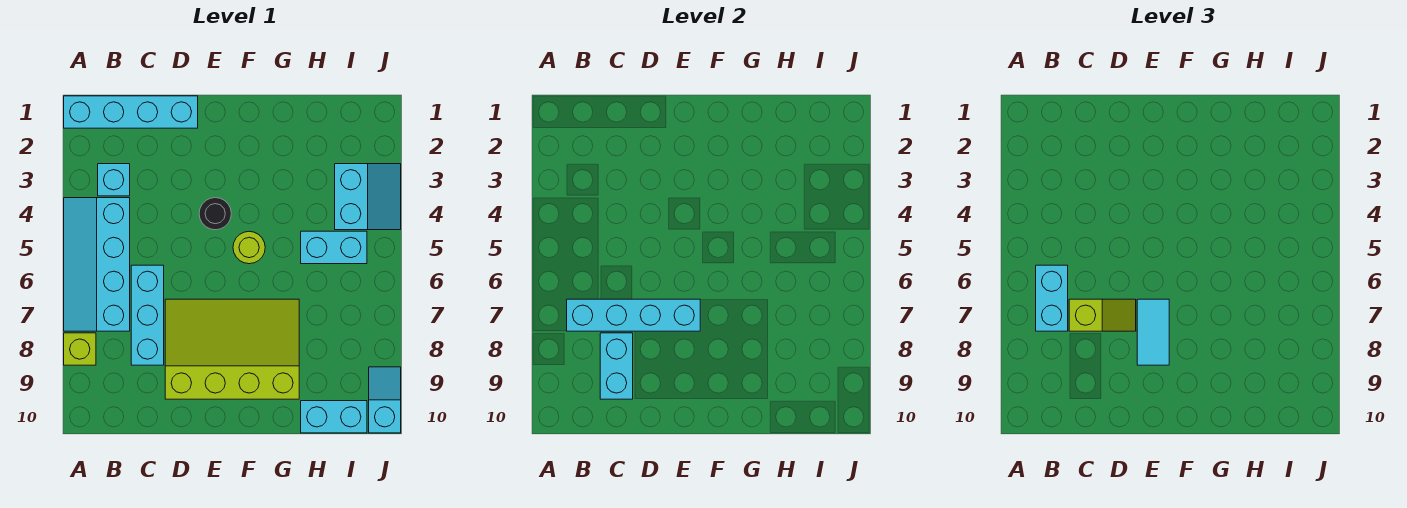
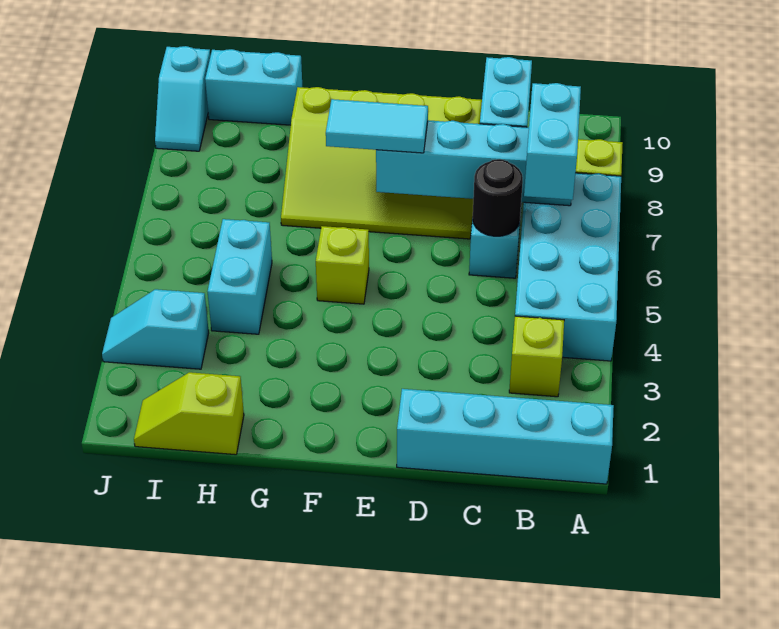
cyan 2x4 slope [64,198,130,331] -> cyan 2x4 brick [515,173,621,361]
cyan 1x1 brick [98,164,130,196] -> lime 1x1 brick [509,316,564,397]
lime 1x2 slope [1069,299,1136,331] -> lime 1x2 slope moved to [134,372,244,455]
black 1x1 round brick [199,198,231,230] -> black 1x1 round brick moved to [472,159,523,236]
cyan 1x2 tile [1137,299,1169,365] -> cyan 1x2 tile turned to [326,99,428,153]
lime 1x1 round brick [233,231,265,264] -> lime 1x1 brick [316,226,369,304]
cyan 1x2 brick [301,231,367,264] -> cyan 1x2 brick turned to [208,219,272,334]
cyan 2x2 slope [335,164,401,230] -> cyan 1x2 slope [102,289,209,369]

